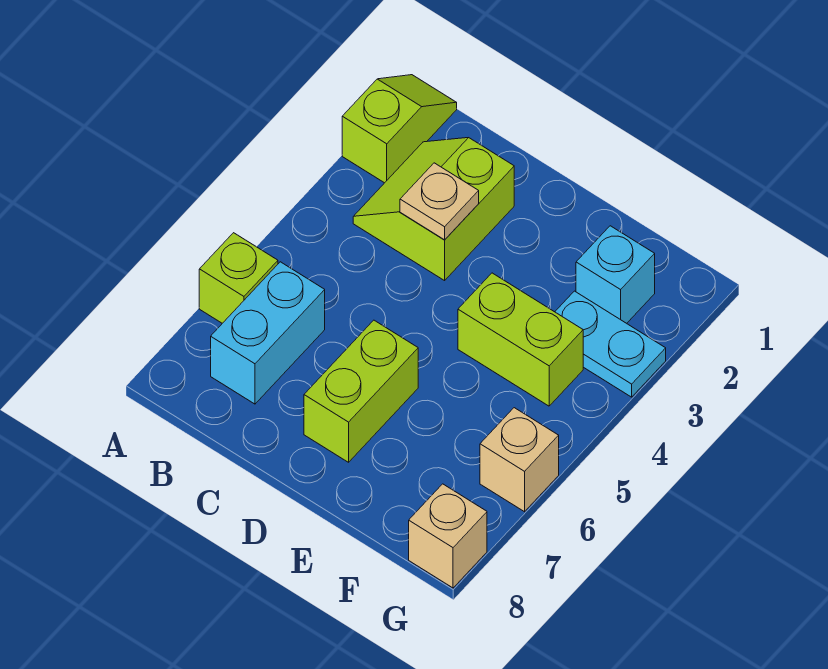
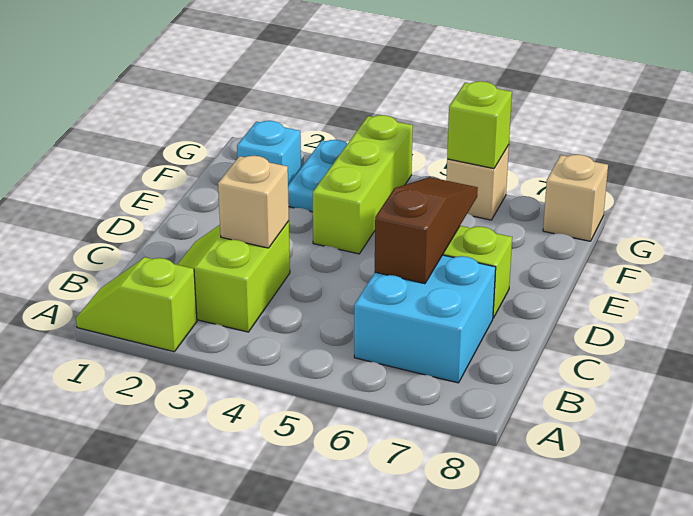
lime 1x1 brick [199,233,278,323] -> lime 1x1 brick moved to [447,81,512,169]
lime 2x2 slope [353,138,514,281] -> lime 2x2 slope turned to [177,221,290,332]
cyan 1x2 brick [211,262,325,404] -> cyan 2x2 brick [354,255,496,383]
tan 1x1 plate [400,163,479,240] -> tan 1x1 brick [218,156,289,248]
none -> brown 1x3 slope [375,177,478,284]
lime 1x2 brick [458,273,583,406] -> lime 1x3 brick [313,115,413,254]

